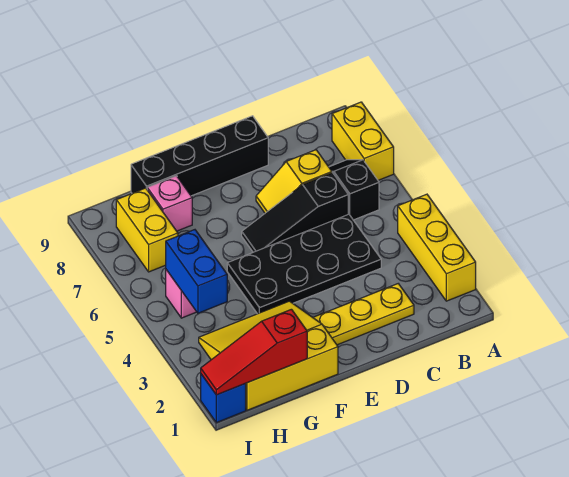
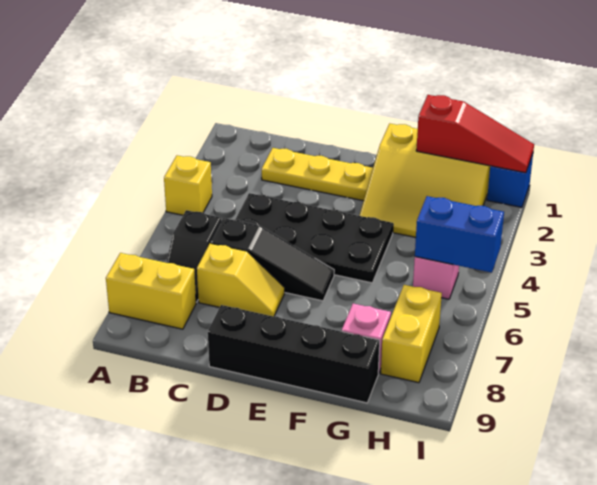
yellow 1x3 brick [398,194,476,301] -> yellow 1x1 brick [164,155,212,215]
yellow 1x2 brick [332,102,394,180] -> yellow 1x2 brick turned to [106,253,196,329]
blue 1x2 brick [166,230,227,313] -> blue 1x2 brick turned to [415,196,504,273]

